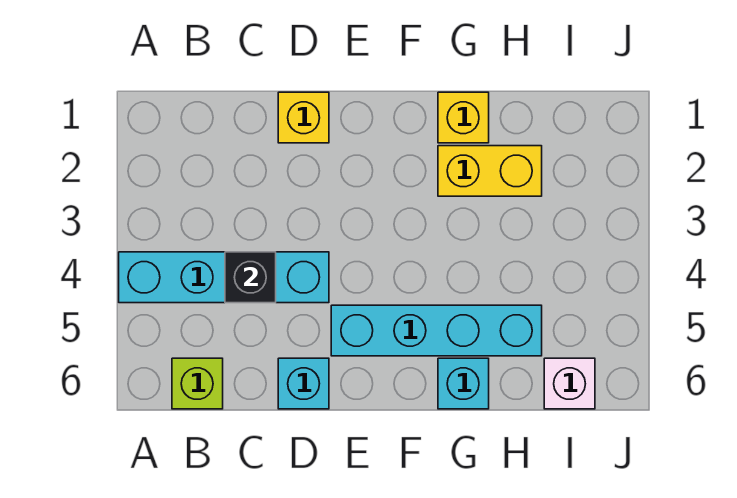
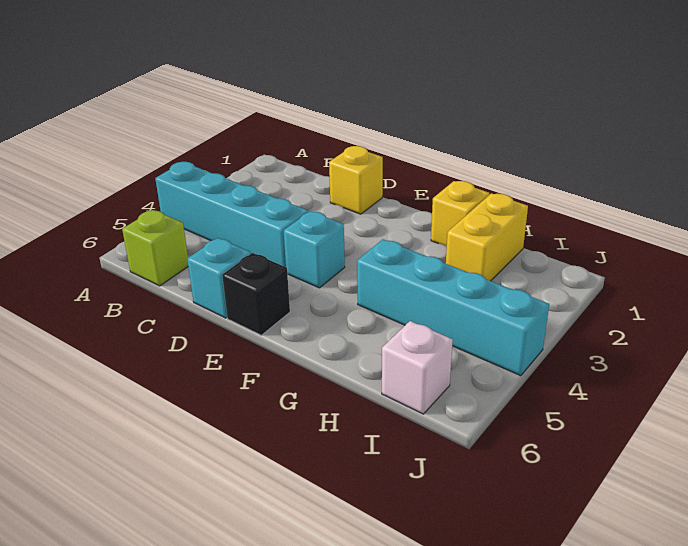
black 1x1 brick [225,252,276,303] -> black 1x1 brick moved to [222,253,290,335]
cyan 1x4 brick [331,305,542,356] -> cyan 1x4 brick moved to [357,240,549,376]
yellow 1x2 brick [438,146,542,196] -> yellow 1x2 brick turned to [446,193,528,281]
cyan 1x1 brick [438,358,489,409] -> cyan 1x1 brick moved to [284,211,345,288]

